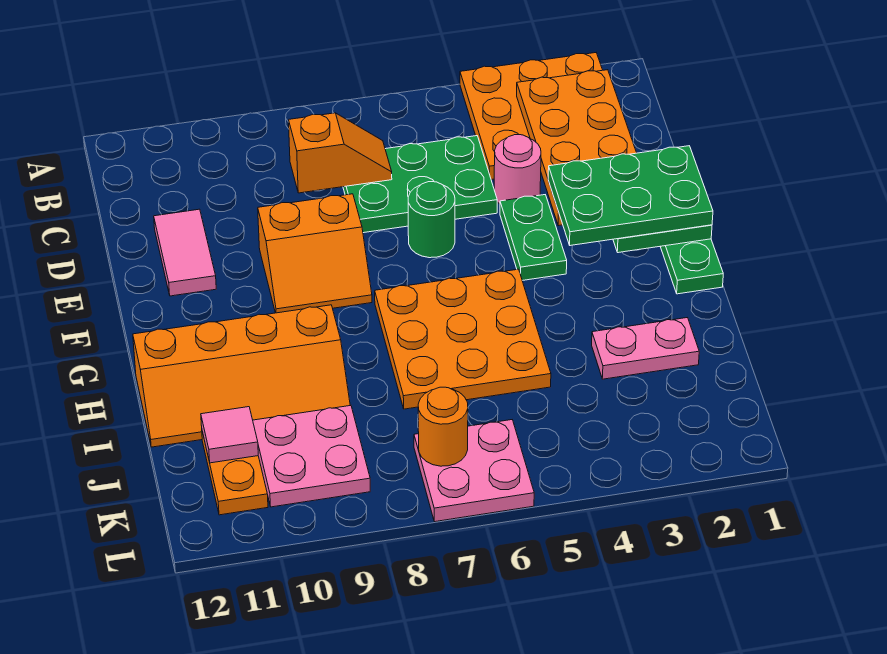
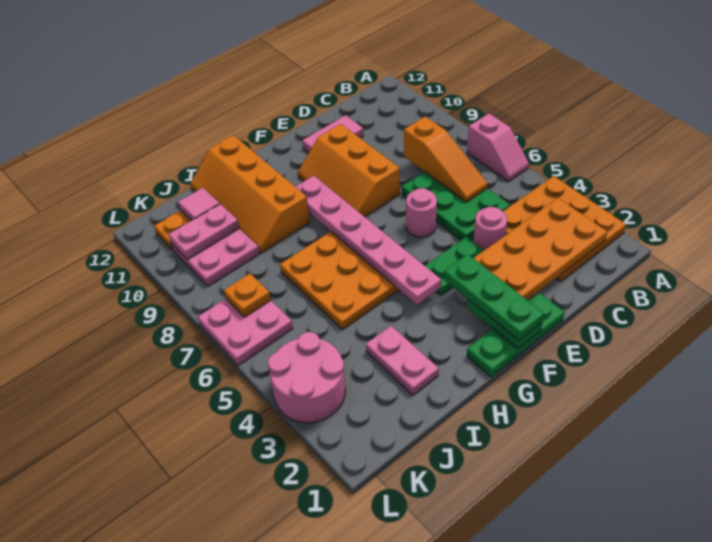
none -> pink 1x2 slope [467,114,529,181]
orange 1x2 slope [289,113,392,193] -> orange 1x3 slope [404,116,488,202]
green 2x3 plate [548,146,713,246] -> green 1x3 plate [444,254,544,340]
green 1x1 round brick [408,182,455,258] -> pink 1x1 round brick [406,188,437,237]
orange 2x2 slope [258,194,372,313] -> orange 2x3 slope [298,124,400,217]
none -> pink 1x6 plate [295,176,441,305]
none -> pink 1x2 plate [168,204,239,260]
none -> pink 2x2 round brick [268,332,345,423]
orange 1x1 round brick [418,387,468,466] -> orange 1x1 plate [224,274,271,317]

